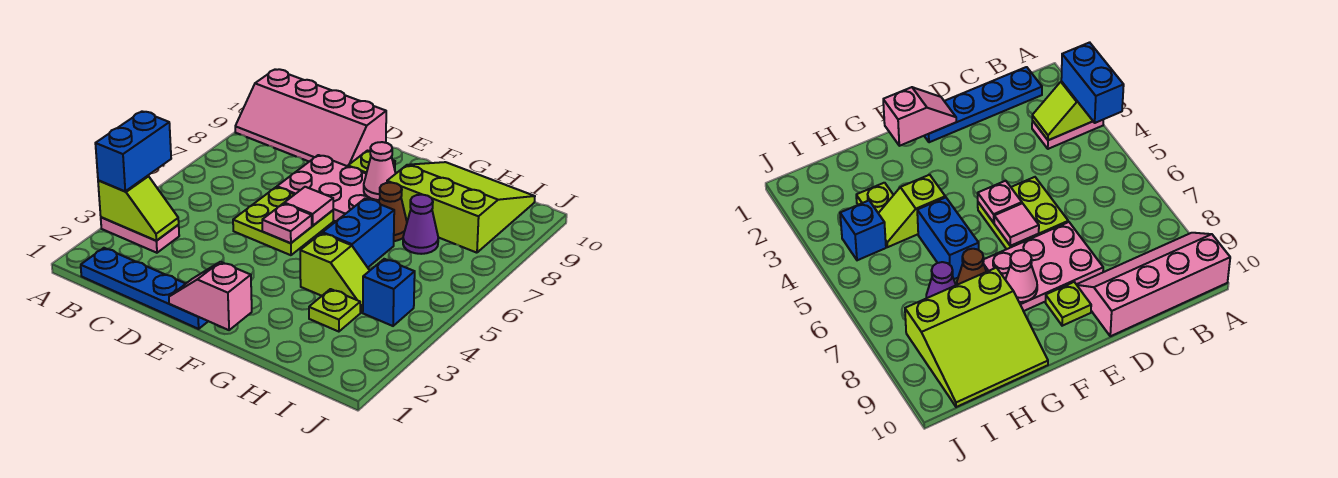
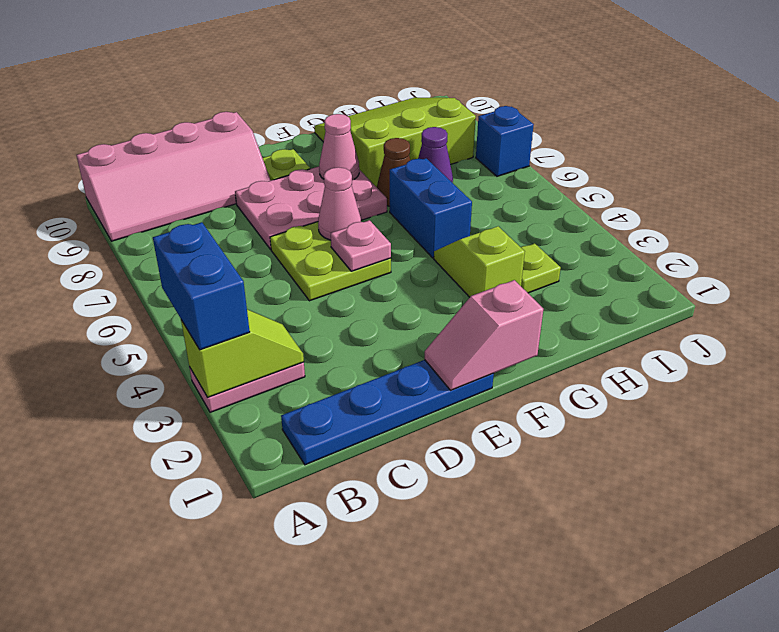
pink 1x1 tile [284,187,333,226] -> pink 1x1 cone [318,167,361,240]
lime 1x2 slope [300,233,370,312] -> lime 1x2 slope turned to [434,226,525,297]
blue 1x1 brick [363,259,415,326] -> blue 1x1 brick moved to [476,106,534,176]

